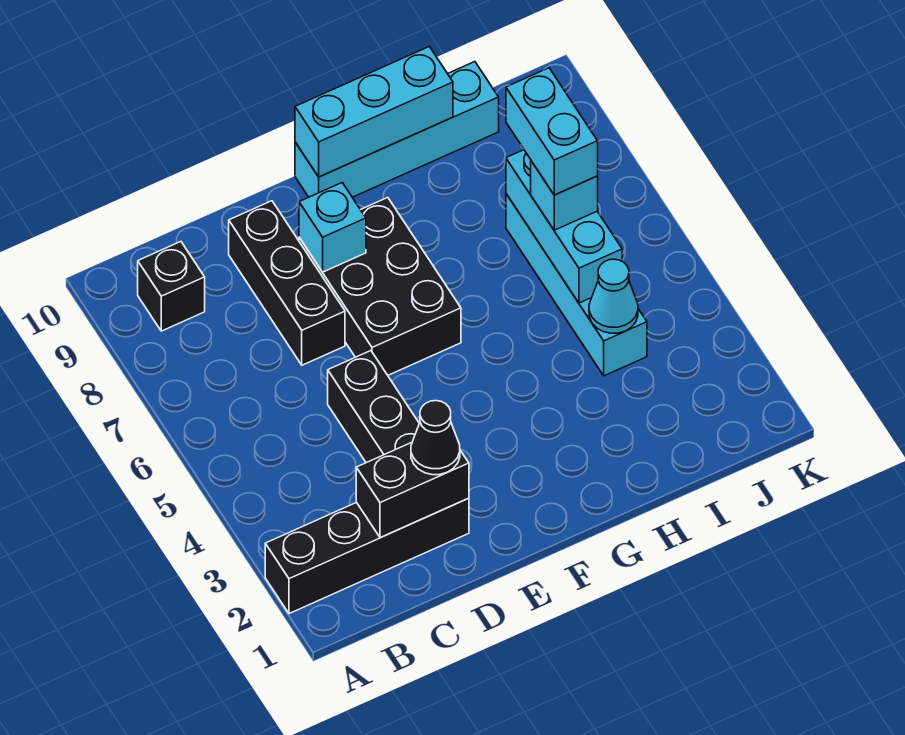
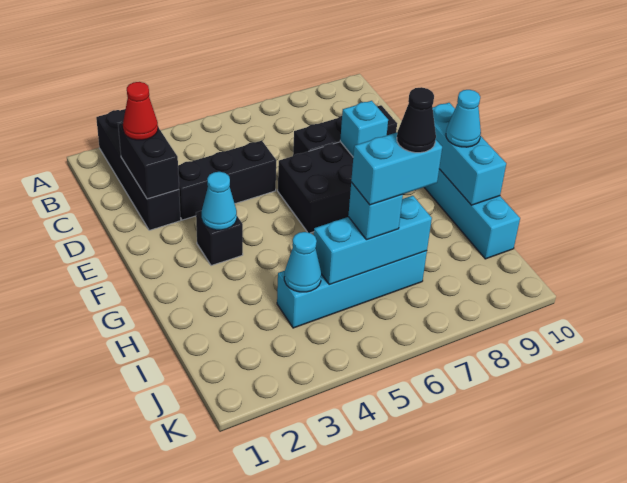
black 1x1 brick [138,242,205,331] -> black 1x1 brick moved to [196,211,243,266]
none -> red 1x1 cone [123,82,158,140]
black 1x1 cone [411,401,460,475] -> black 1x1 cone moved to [397,87,436,153]
none -> cyan 1x1 cone [202,172,237,230]
none -> cyan 1x1 cone [446,90,481,147]

